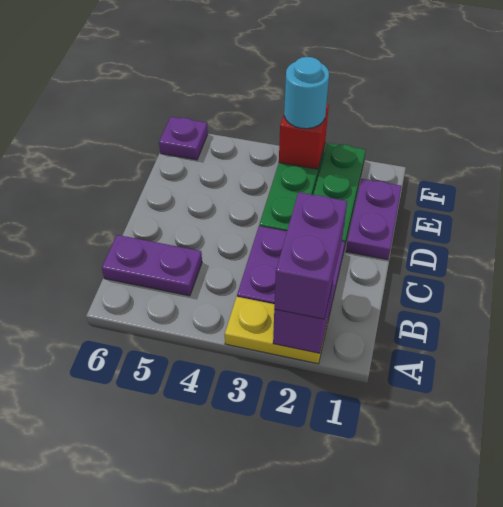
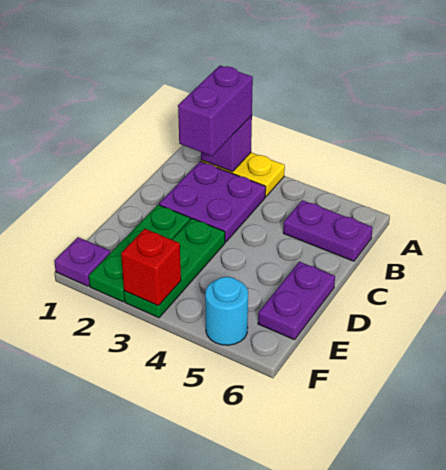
purple 1x2 plate [346,179,402,260] -> purple 1x2 plate moved to [258,262,335,340]
cyan 1x1 round brick [284,57,329,129] -> cyan 1x1 round brick moved to [205,277,248,345]
purple 1x1 plate [159,117,208,160] -> purple 1x1 plate moved to [54,237,110,286]

